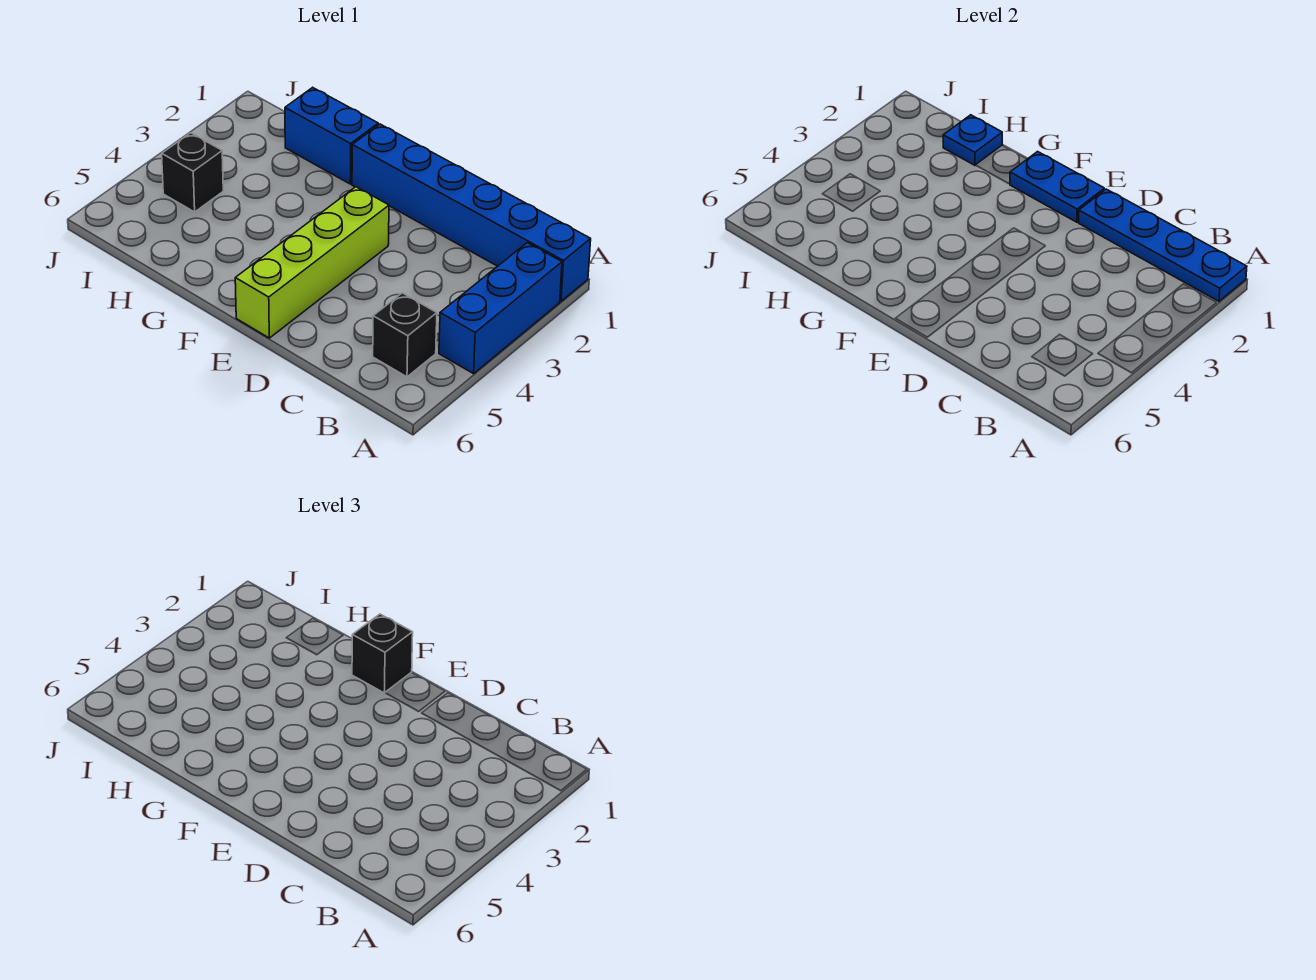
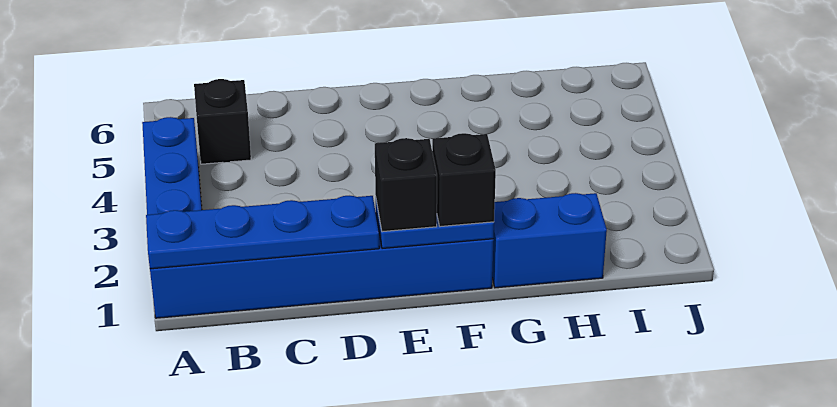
lime 1x4 brick [235,187,389,338] -> none
blue 1x1 plate [943,115,1002,165] -> none
black 1x1 brick [162,133,223,212] -> black 1x1 brick moved to [375,138,437,232]

